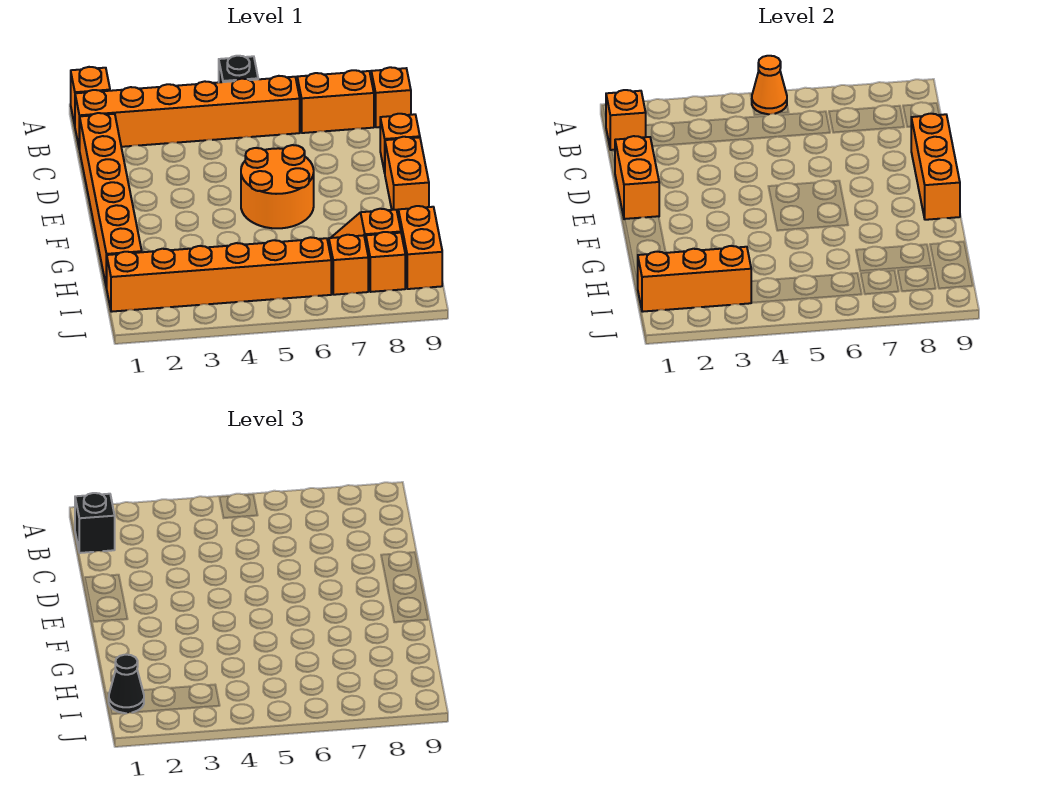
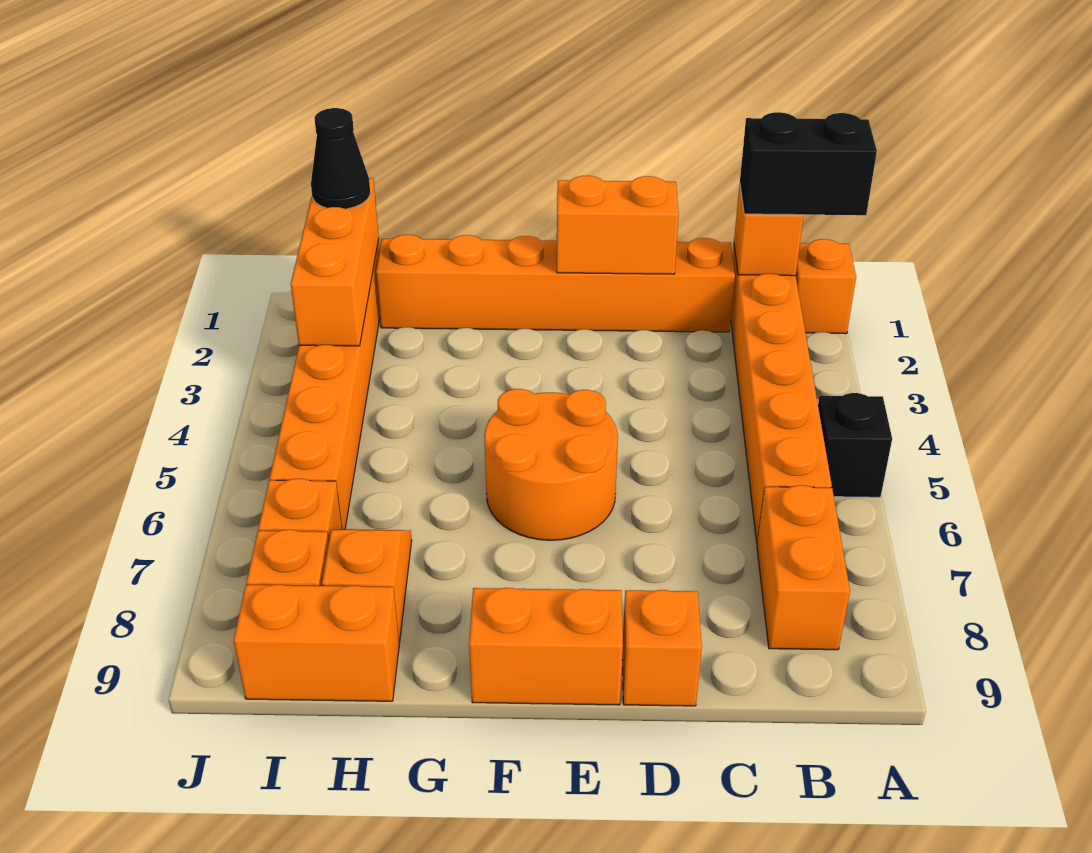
orange 1x1 cone [751,56,787,114] -> none
black 1x1 brick [75,493,115,553] -> black 1x2 brick [740,112,877,215]
orange 1x1 brick [371,67,411,127] -> none
orange 1x3 brick [911,114,960,220] -> none

